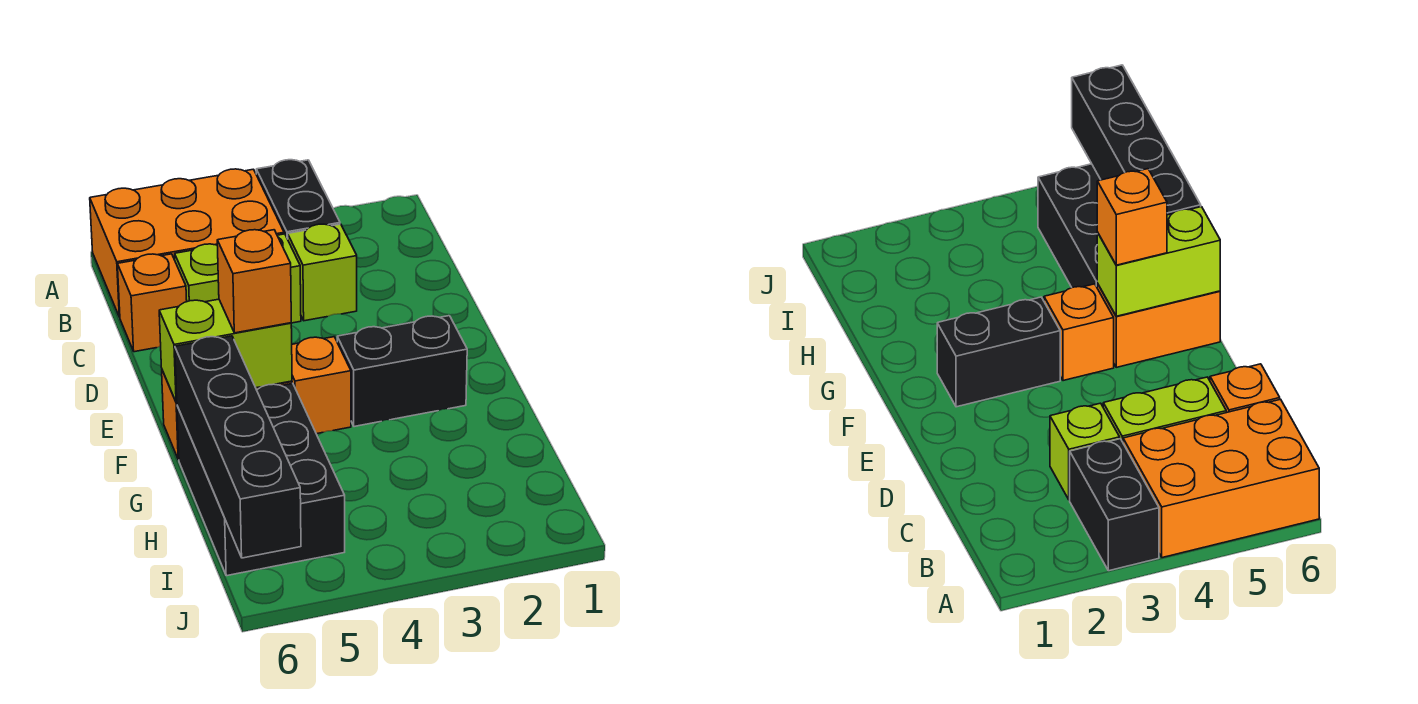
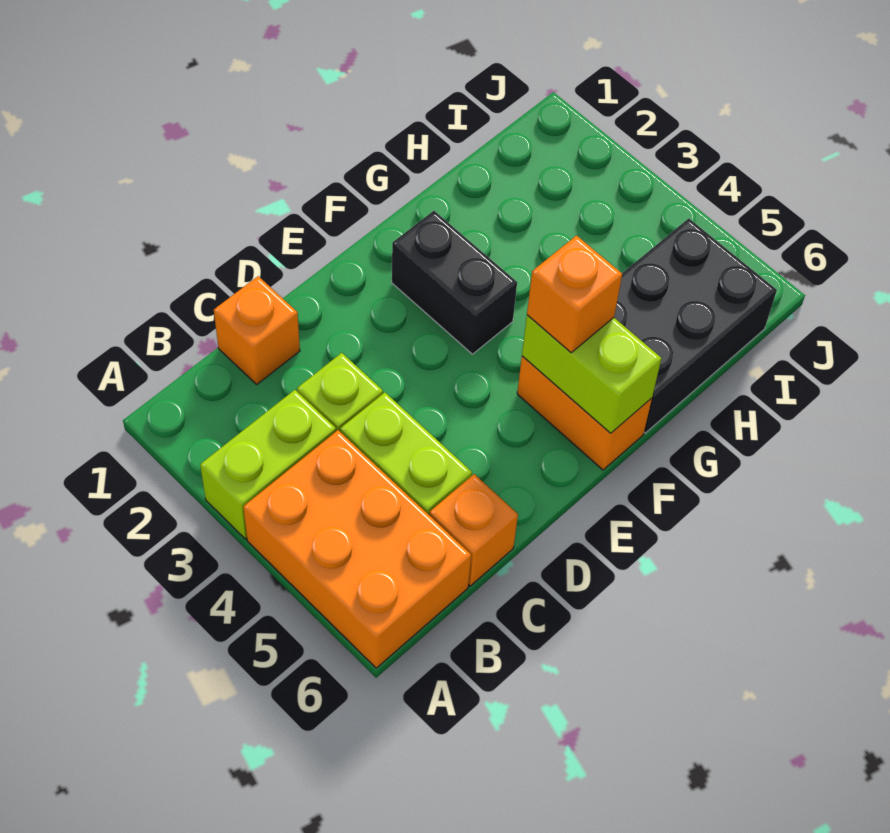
black 1x2 brick [256,160,340,239] -> lime 1x2 brick [200,390,336,539]
orange 1x1 brick [292,337,351,434] -> orange 1x1 brick moved to [214,276,300,384]
black 1x4 brick [175,336,301,558] -> none

